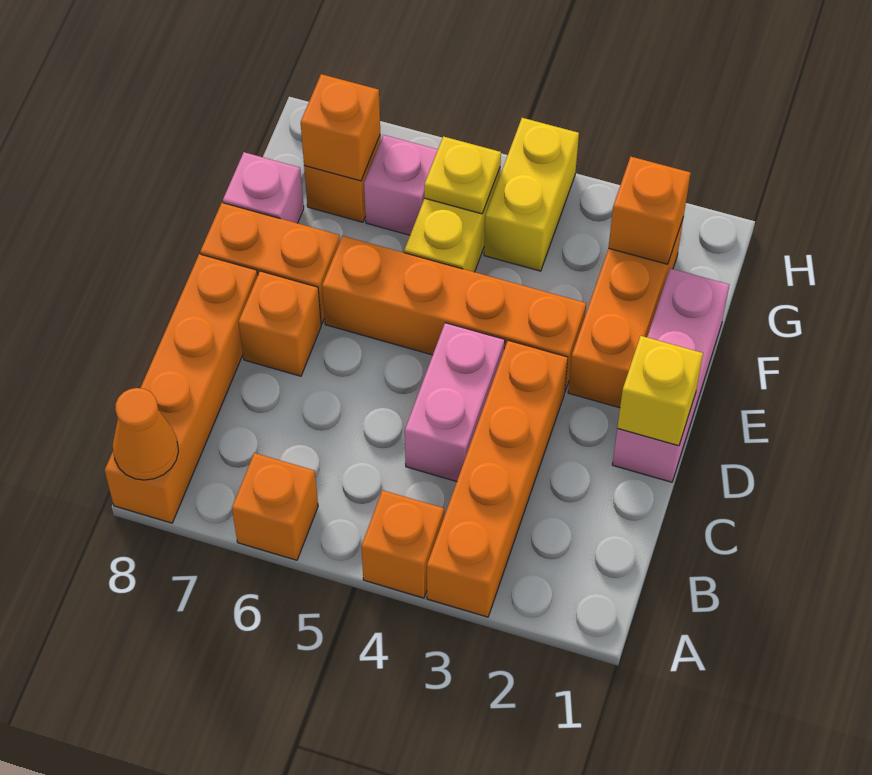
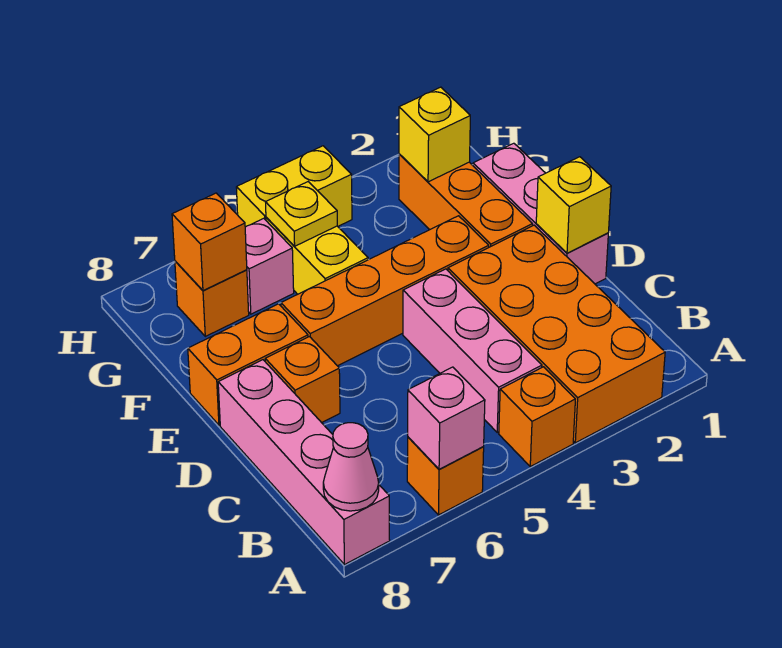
orange 1x4 brick [427,340,568,617] -> orange 2x4 brick [448,225,665,443]
orange 1x4 brick [105,254,258,523] -> pink 1x4 brick [218,360,390,565]
orange 1x1 cone [113,388,178,480] -> pink 1x1 cone [323,423,379,511]
pink 1x2 brick [405,323,505,481] -> pink 1x3 brick [403,269,542,432]
pink 1x1 brick [223,152,304,223] -> pink 1x1 brick moved to [408,367,485,470]
orange 1x1 brick [609,157,691,264] -> yellow 1x1 brick [399,87,470,182]
yellow 1x2 brick [484,118,579,271] -> yellow 1x2 brick turned to [236,146,352,227]

